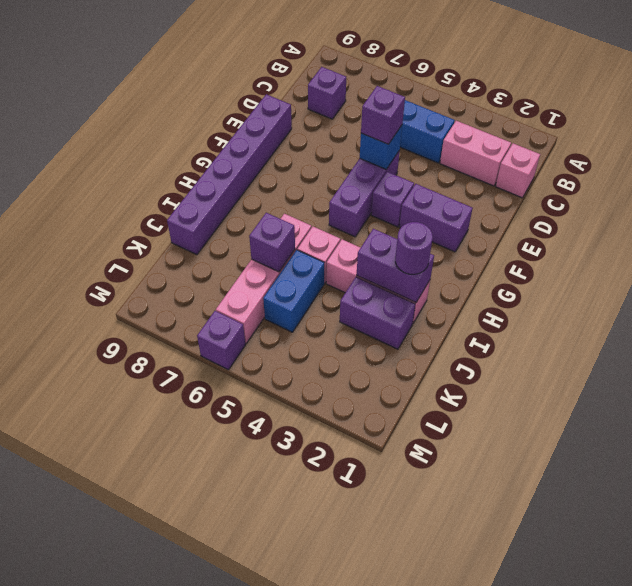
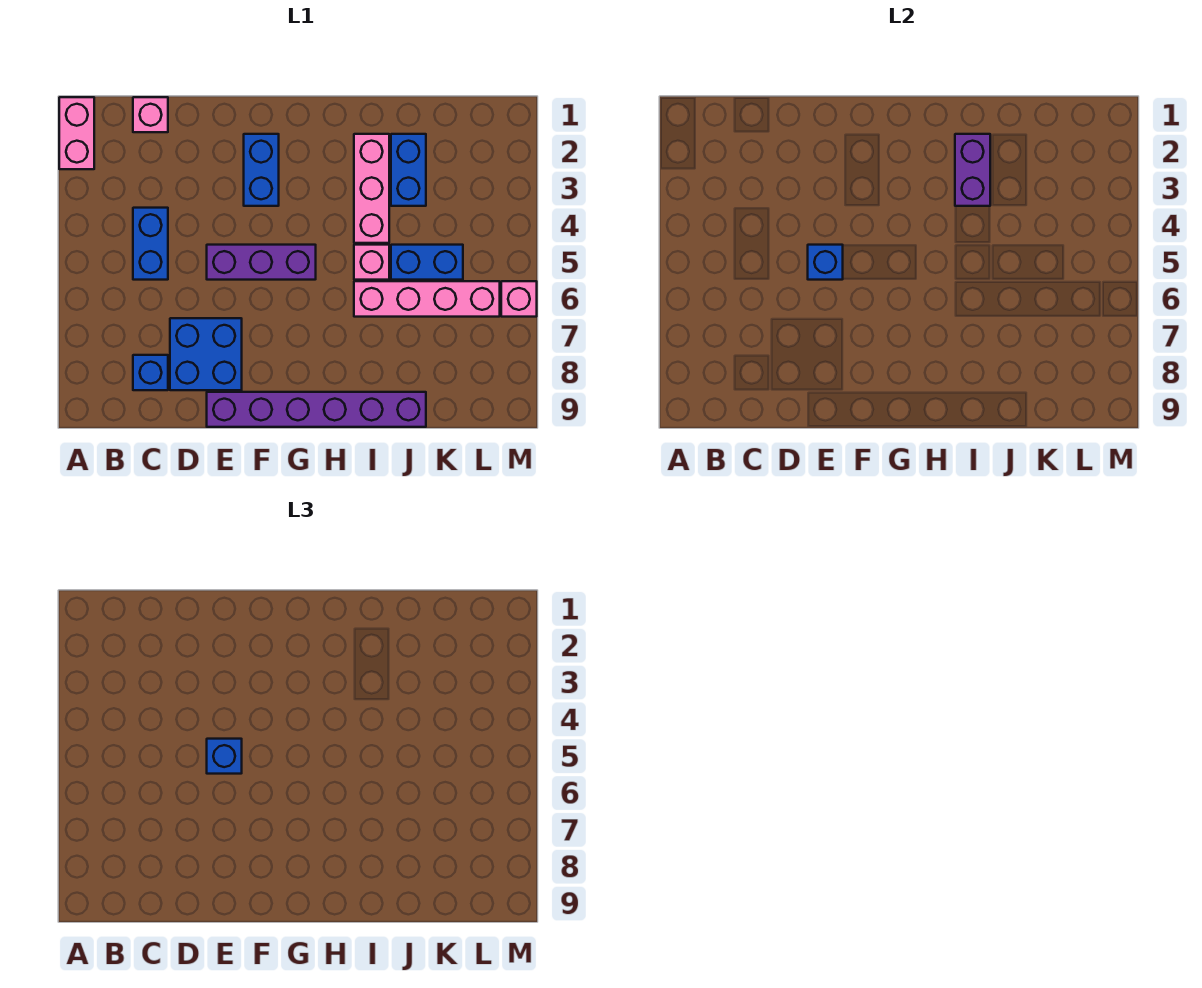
pink 1x2 brick [440,121,511,186] -> pink 1x2 brick moved to [59,97,94,169]
purple 1x1 brick [308,67,346,119] -> blue 1x1 brick [133,355,168,390]
none -> blue 2x2 brick [170,318,242,390]
purple 1x1 brick [361,86,405,144] -> blue 1x1 brick [207,739,242,774]
purple 1x2 brick [399,184,473,252] -> blue 1x2 brick [244,134,279,206]
purple 1x1 brick [371,172,414,227] -> none
purple 1x1 round brick [395,222,433,274] -> none
purple 1x2 brick [340,277,415,349] -> blue 1x2 brick [391,134,426,206]
purple 1x1 brick [249,213,295,272] -> none
purple 1x1 brick [197,311,245,370] -> pink 1x1 brick [501,281,537,317]

